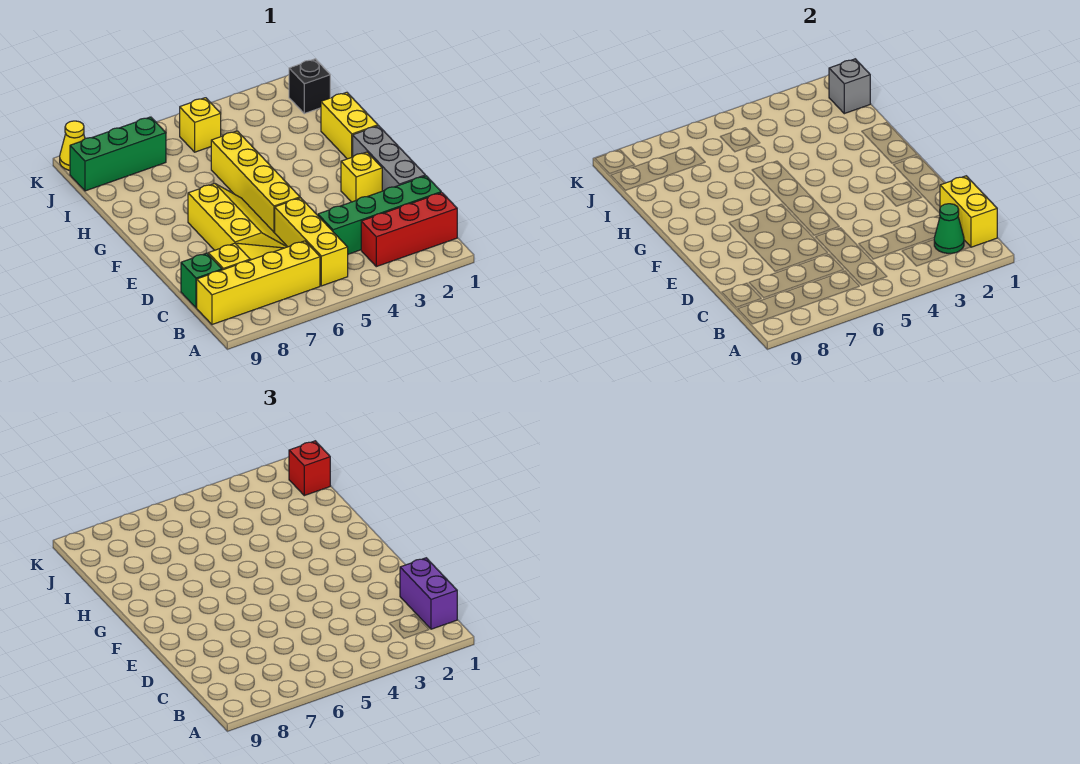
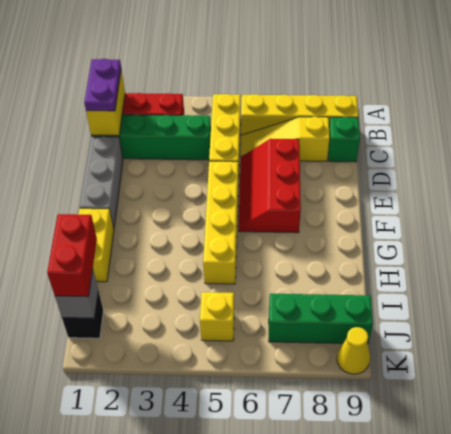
purple 1x2 brick [400,558,457,629] -> purple 1x2 plate [84,59,121,111]
green 1x1 cone [934,204,964,253] -> none
yellow 2x3 slope [188,184,287,250] -> red 2x3 slope [238,139,301,233]
yellow 1x1 brick [341,152,382,202] -> none
red 1x1 brick [289,441,330,496] -> red 1x2 brick [47,214,97,297]

